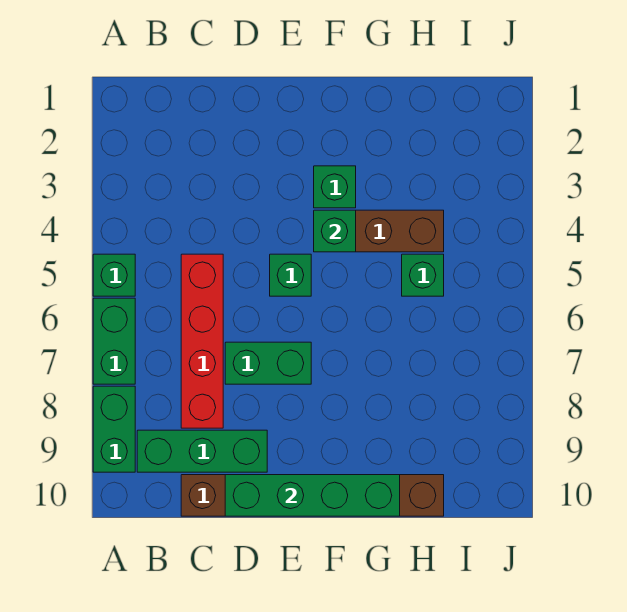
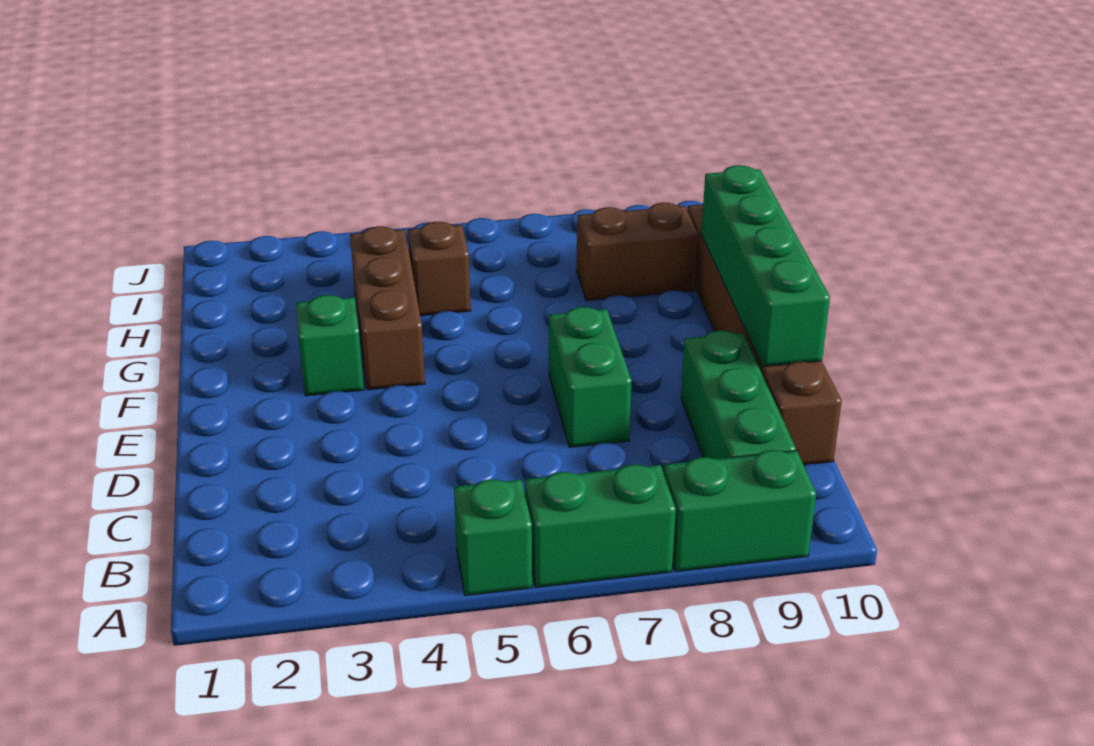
red 1x4 brick [181,254,223,428] -> none
green 1x1 brick [270,254,311,296] -> none
green 1x1 brick [314,210,356,252] -> none
green 1x1 brick [402,254,444,296] -> brown 1x1 brick [408,222,471,316]
none -> brown 1x2 brick [577,203,698,301]

